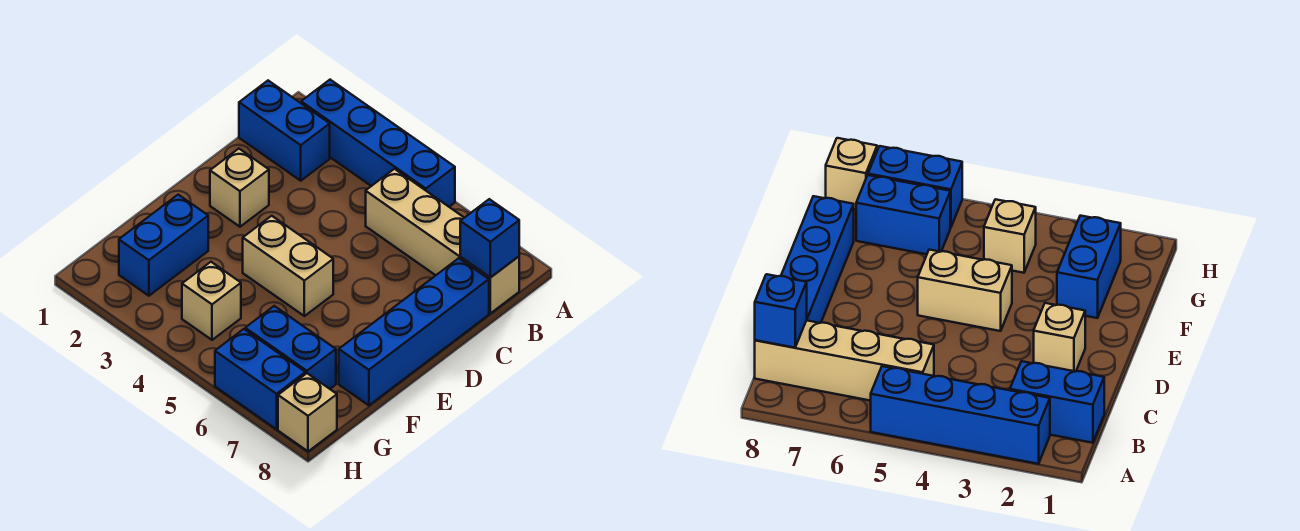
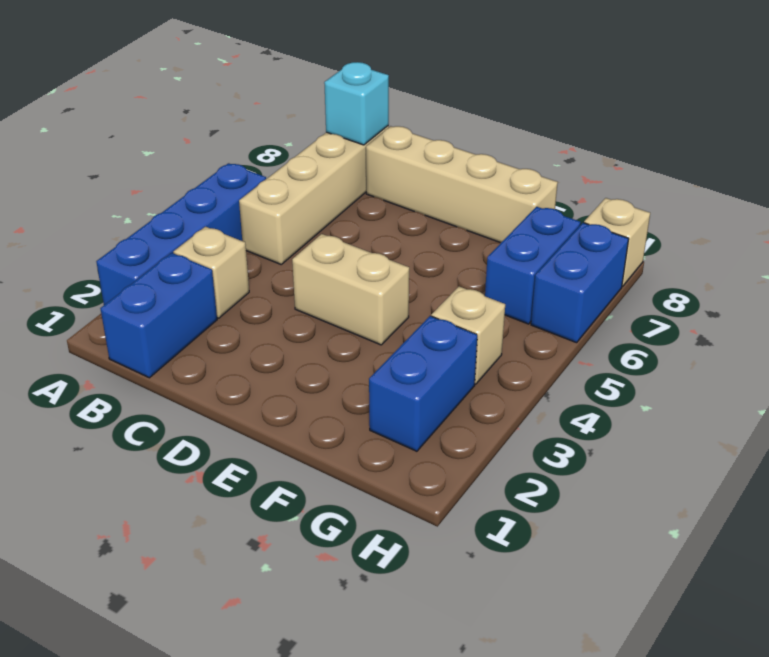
blue 1x1 brick [460,199,519,278] -> cyan 1x1 brick [324,62,389,145]
blue 1x4 brick [339,258,489,405] -> tan 1x4 brick [366,126,558,243]
tan 1x1 brick [210,149,269,227] -> tan 1x1 brick moved to [173,227,249,318]
tan 1x2 brick [243,216,333,316] -> tan 1x2 brick turned to [292,234,409,345]
blue 1x2 brick [119,195,208,296] -> blue 1x2 brick turned to [369,316,477,451]

